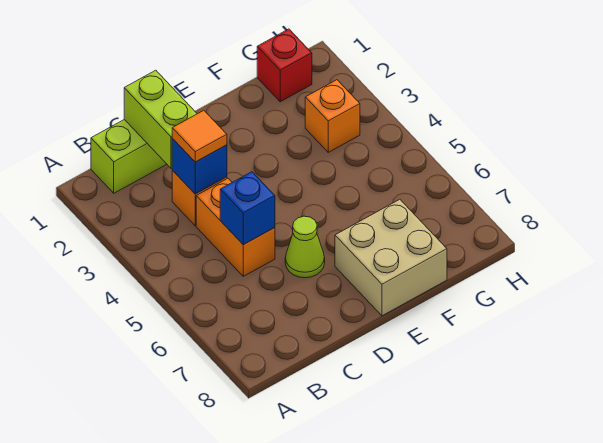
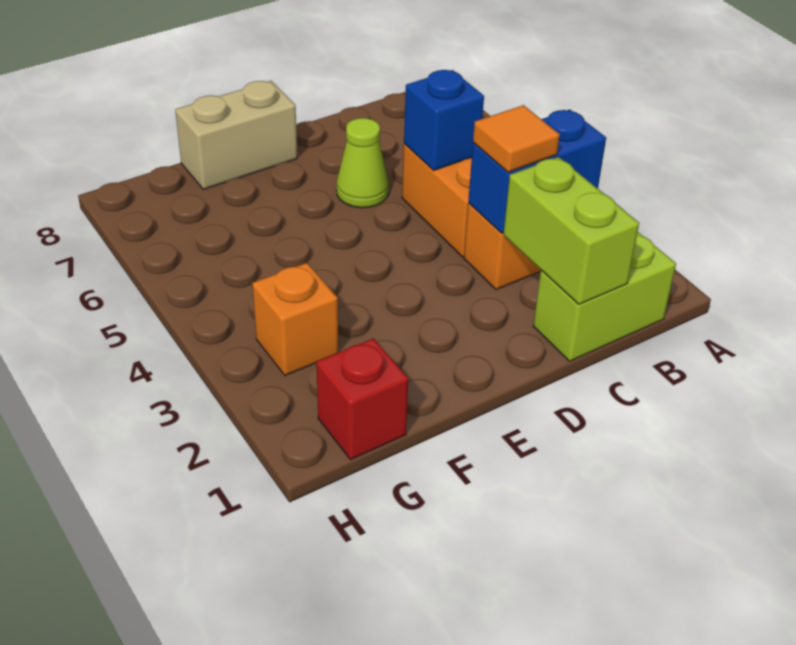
blue 1x1 brick [172,139,227,194] -> blue 1x2 brick [468,109,606,233]
tan 2x2 brick [335,199,447,316] -> tan 1x2 brick [175,81,297,189]

